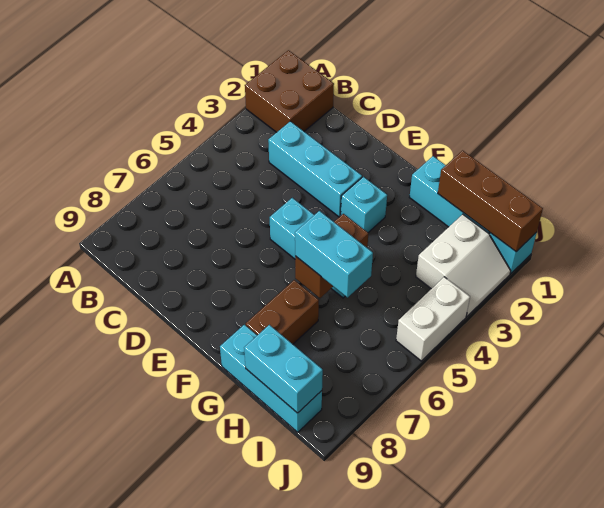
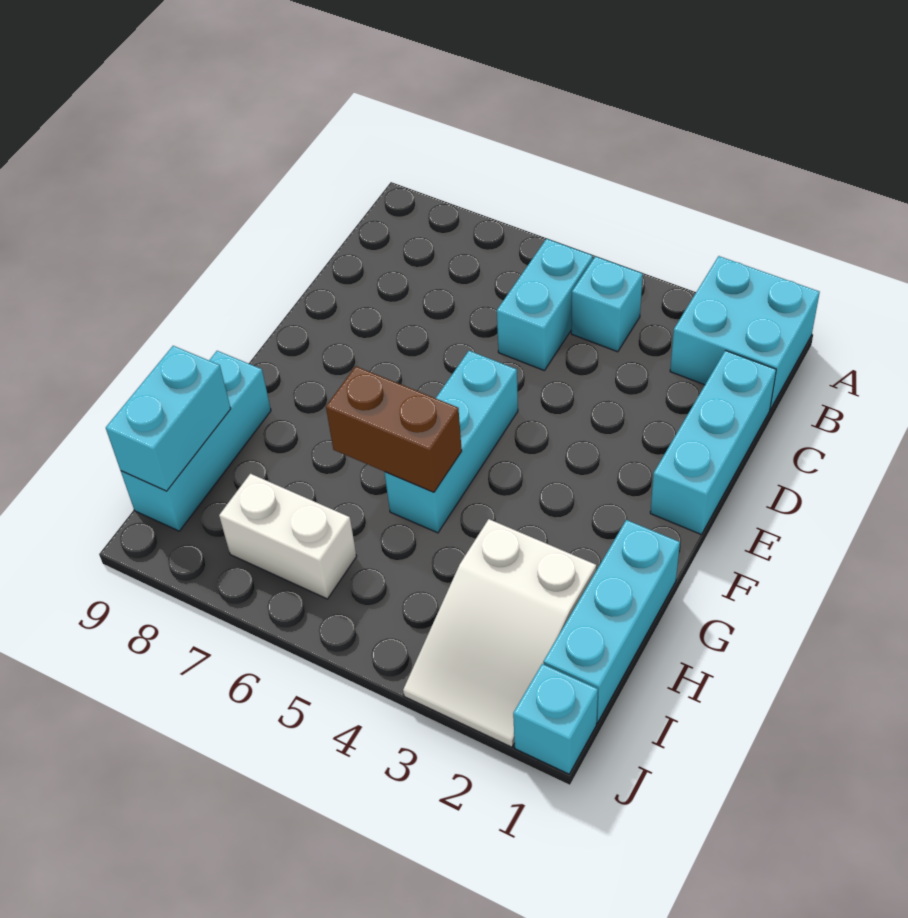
brown 2x2 brick [245,50,334,132] -> cyan 2x2 brick [670,256,820,409]
cyan 1x3 brick [268,121,362,217] -> cyan 1x3 brick moved to [650,351,776,535]
cyan 1x1 brick [341,177,387,232] -> cyan 1x1 brick moved to [571,257,643,352]
cyan 1x2 brick [295,211,373,298] -> cyan 1x2 brick moved to [497,239,593,371]
brown 1x2 brick [246,280,319,344] -> none
brown 1x3 brick [438,151,543,252] -> none
white 2x2 slope [416,214,511,316] -> white 2x3 slope [403,519,596,747]
white 1x2 brick [396,277,470,361] -> white 1x2 brick moved to [219,474,357,599]

